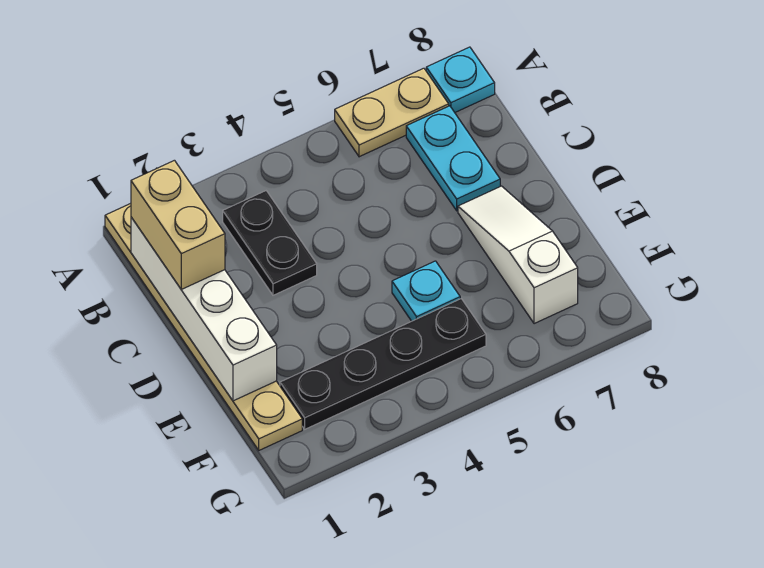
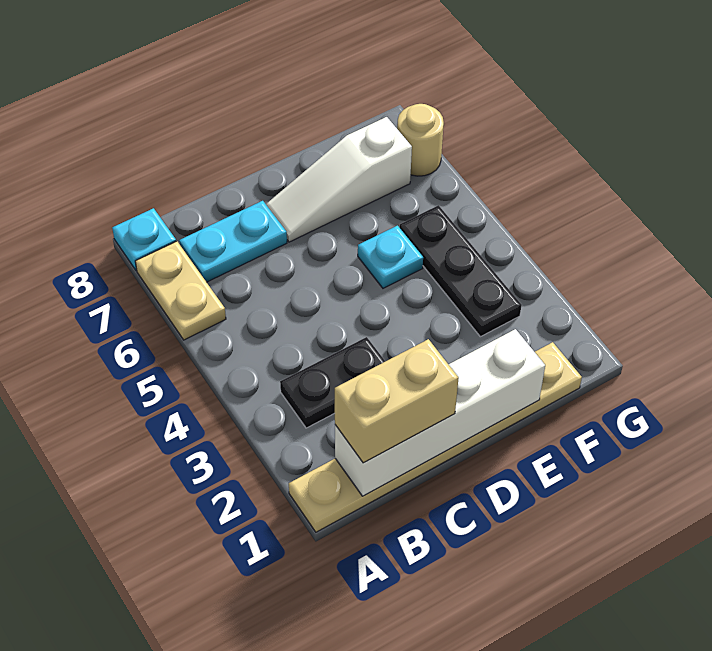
black 1x4 plate [280,299,486,429] -> black 1x3 plate [399,205,522,337]
none -> tan 1x1 round brick [397,104,444,176]

